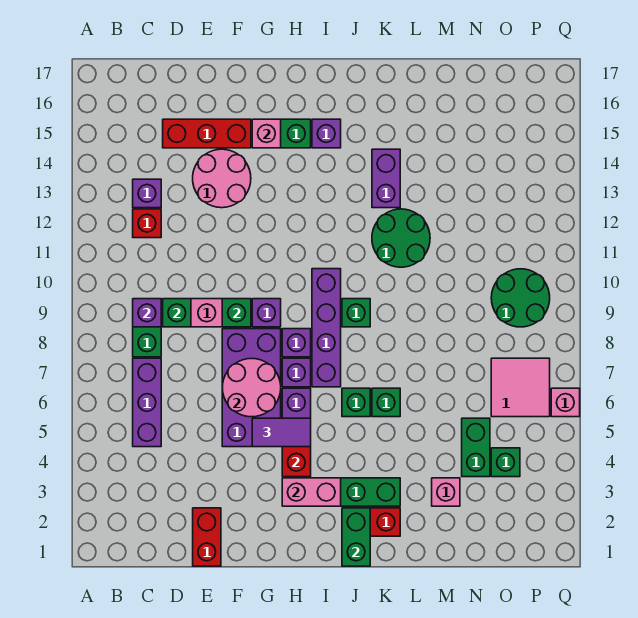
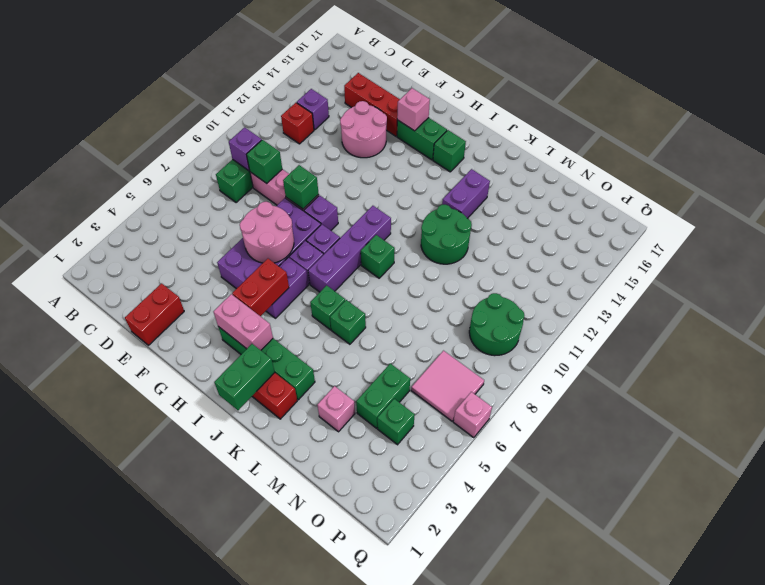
purple 1x3 brick [133,358,161,447] -> none
purple 1x2 tile [252,418,311,447] -> none
purple 1x1 brick [312,119,341,148] -> green 1x1 brick [433,130,466,172]

